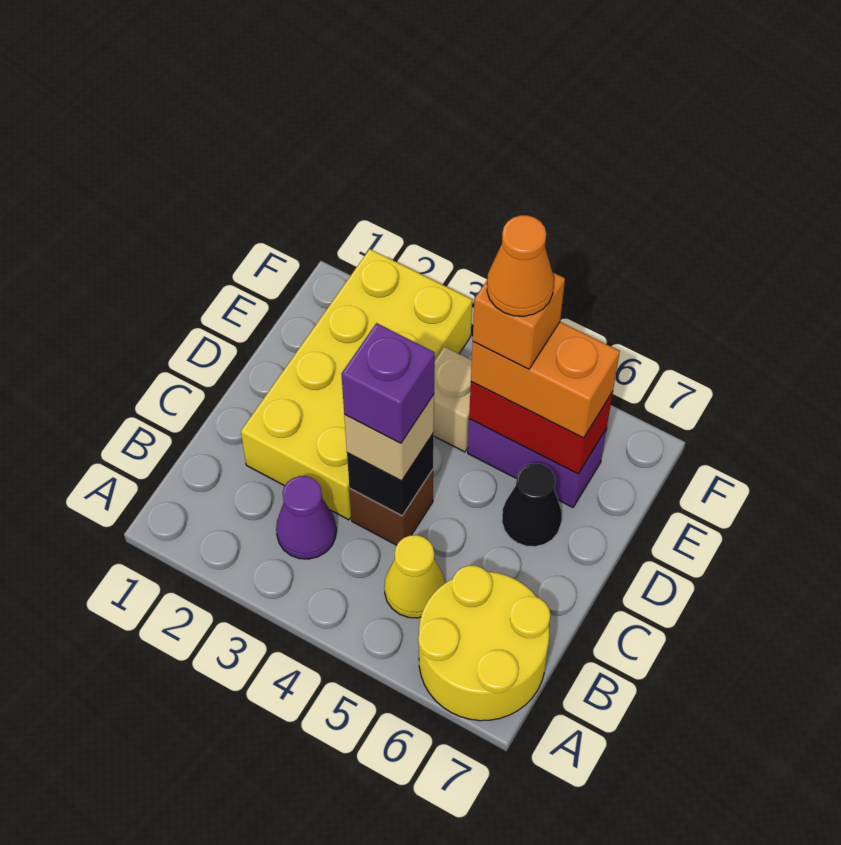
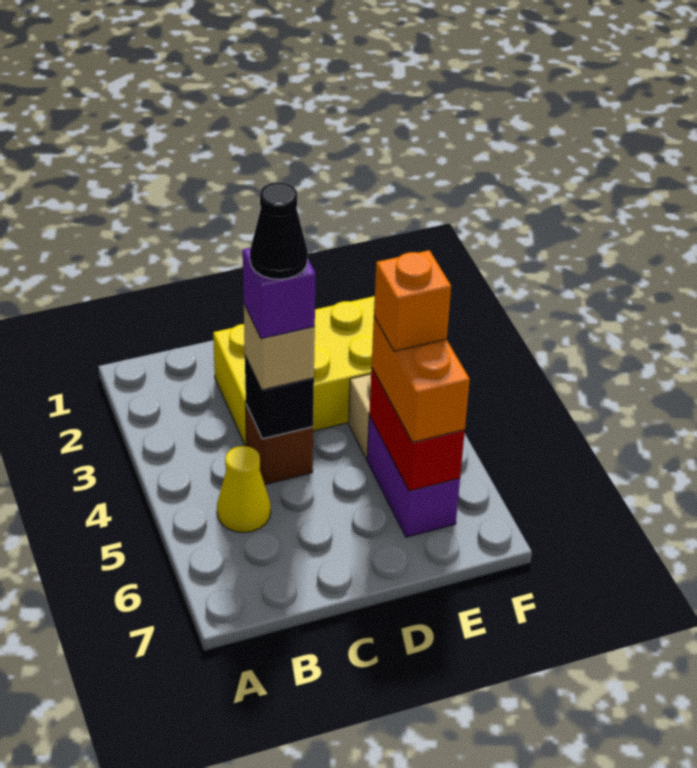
yellow 2x2 round brick [418,566,550,721] -> none
purple 1x1 cone [276,476,336,559] -> none
black 1x1 cone [502,464,562,547] -> black 1x1 cone moved to [250,182,308,279]
orange 1x1 cone [487,215,554,316] -> none

